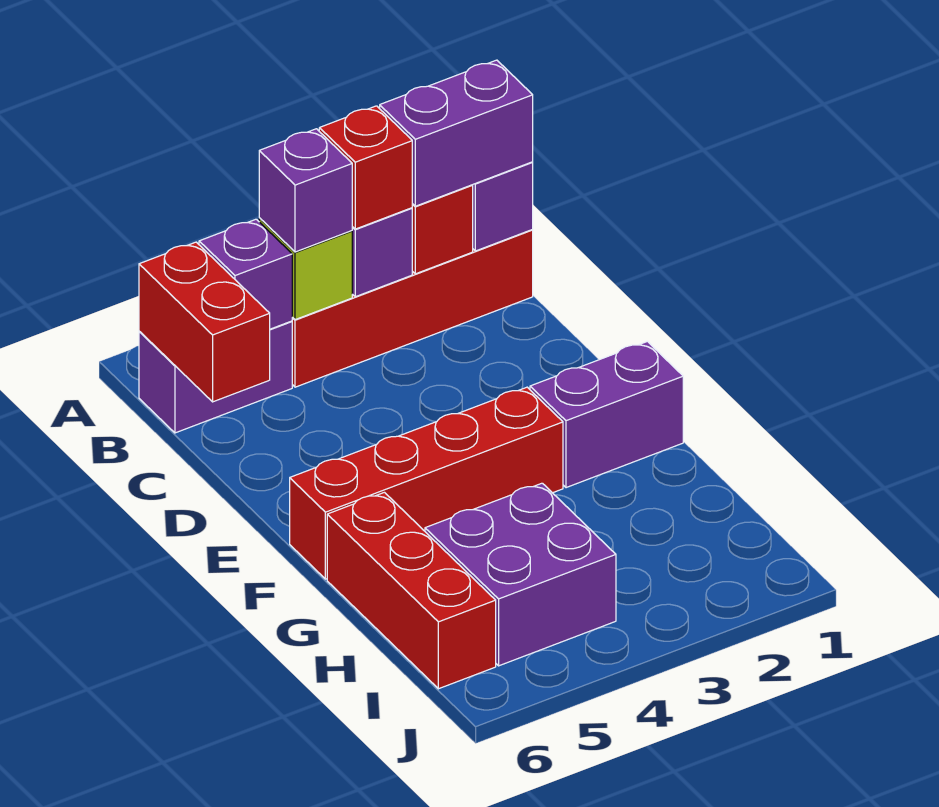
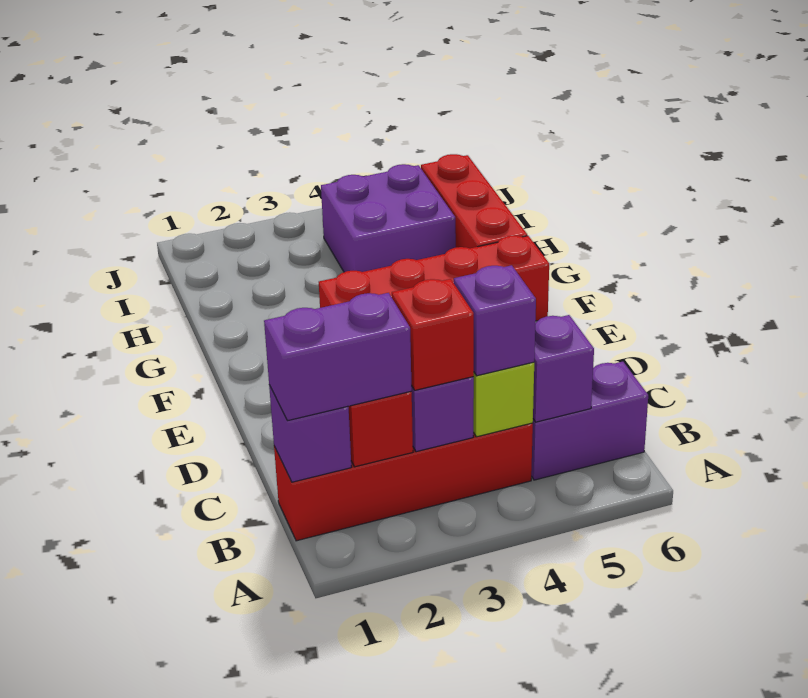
red 1x2 brick [139,242,270,402] -> none
purple 1x2 brick [530,341,683,488] -> none

